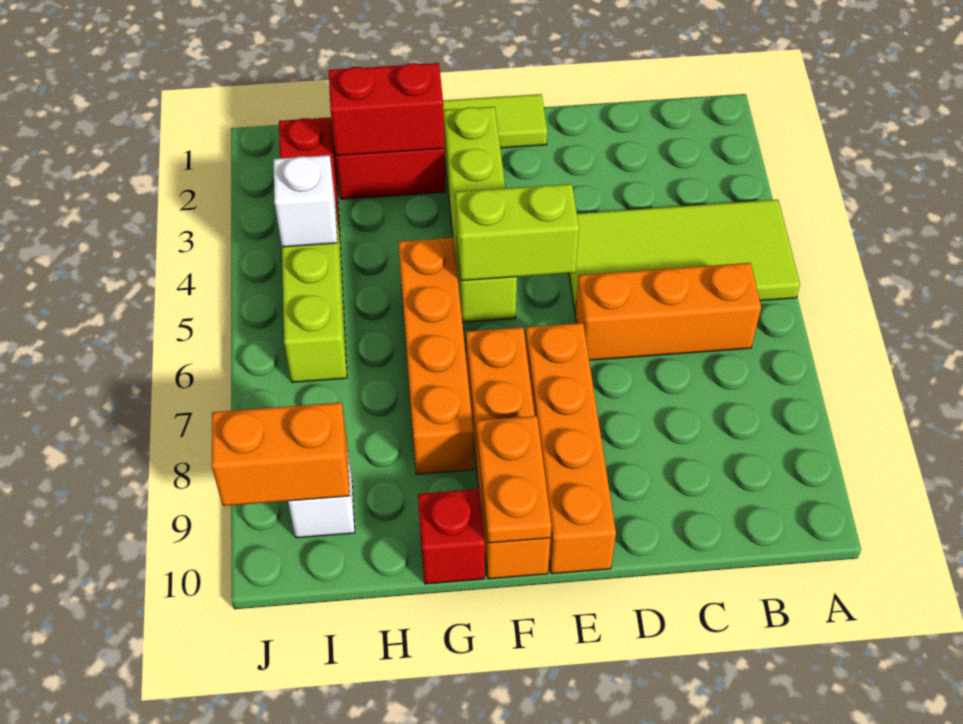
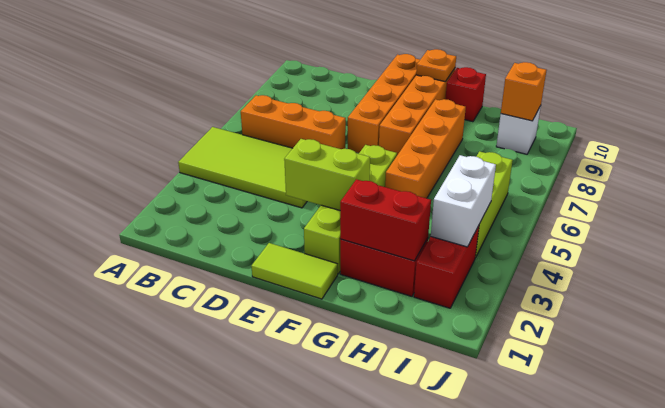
lime 1x2 brick [455,184,579,281] -> lime 1x2 brick moved to [284,139,370,210]
orange 1x2 plate [477,416,551,543] -> orange 1x1 plate [416,49,456,81]
white 1x1 brick [273,155,337,247] -> white 1x2 brick [431,155,496,247]
orange 1x2 brick [212,403,350,506] -> orange 1x1 brick [501,62,546,121]

